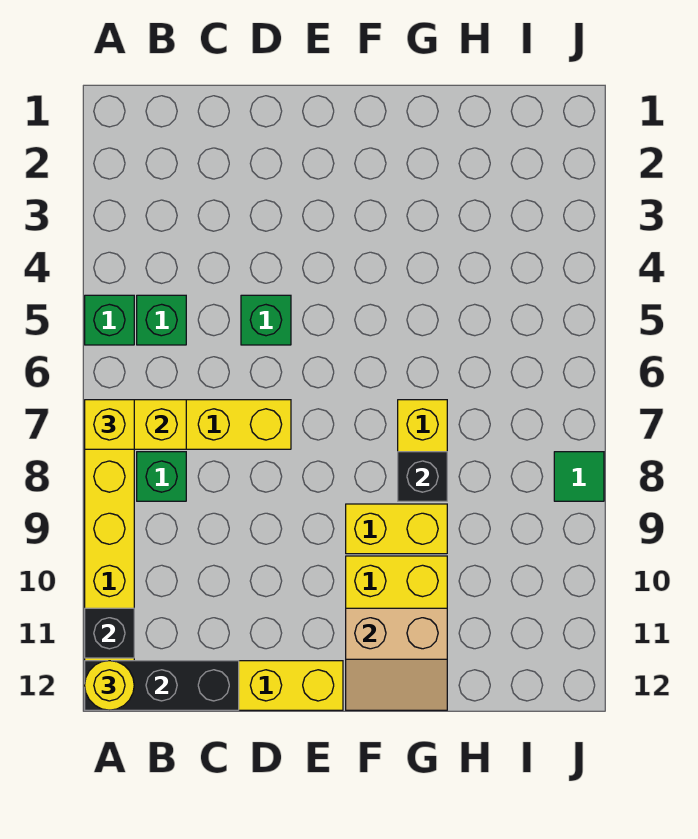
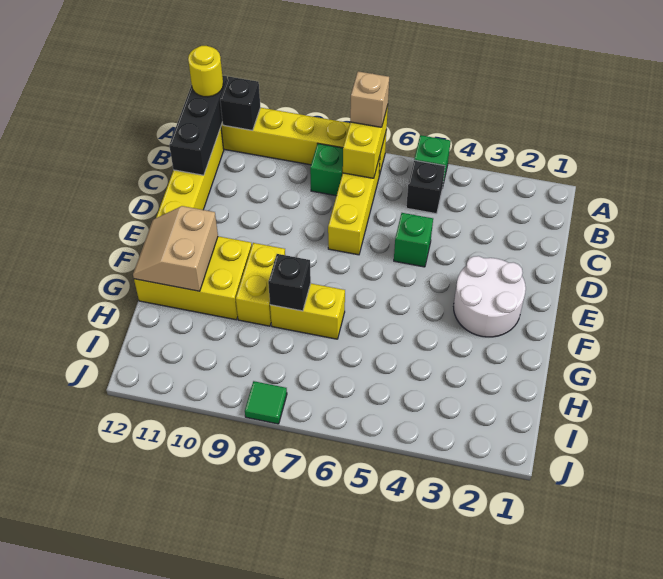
yellow 1x1 brick [85,400,134,449] -> tan 1x1 brick [350,71,389,127]
green 1x1 brick [137,295,186,345] -> black 1x1 brick [406,160,445,214]
none -> white 2x2 round brick [454,256,526,337]

